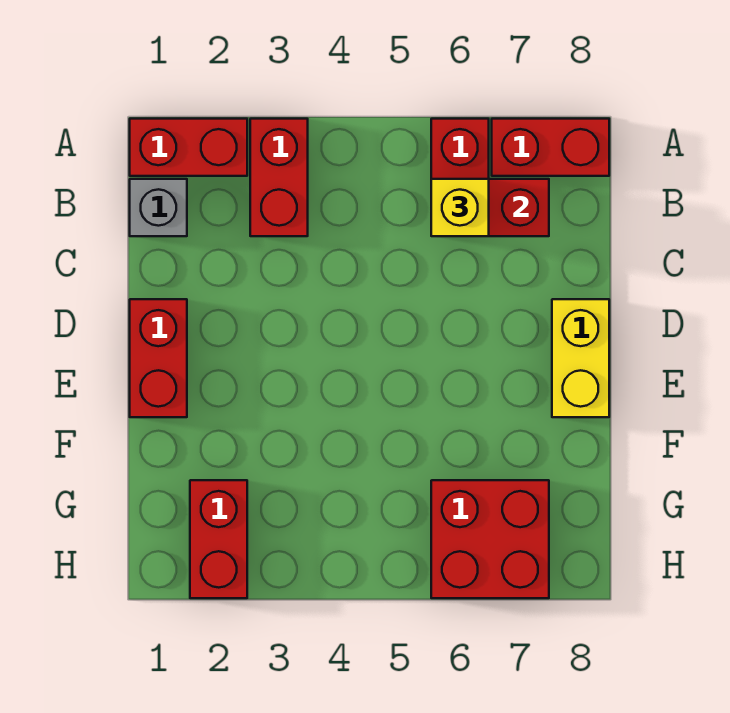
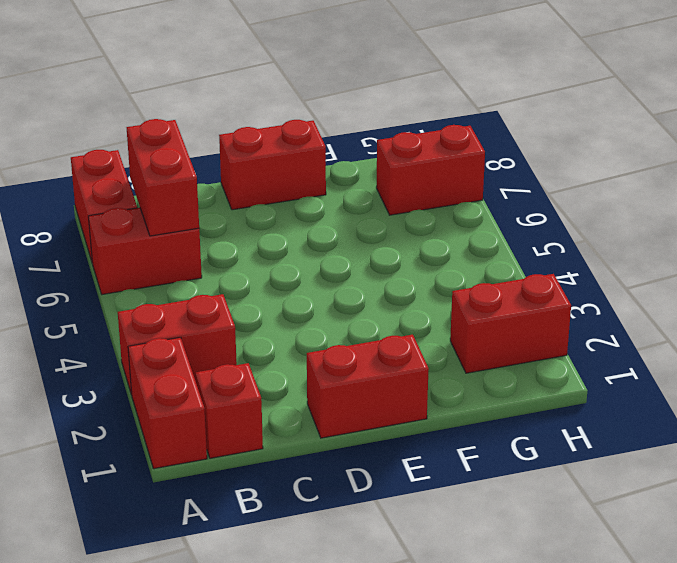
grey 1x1 brick [130,179,187,236] -> red 1x1 brick [196,363,263,458]
yellow 1x1 brick [431,179,489,236] -> none
yellow 1x2 brick [552,299,609,417] -> red 1x2 brick [219,120,326,210]
red 2x2 brick [431,480,549,598] -> red 1x2 brick [376,125,485,215]

